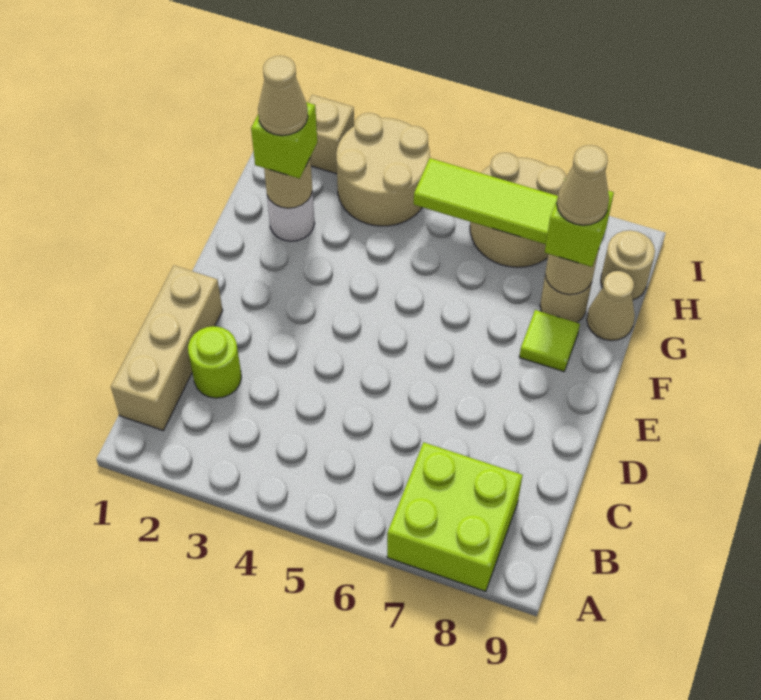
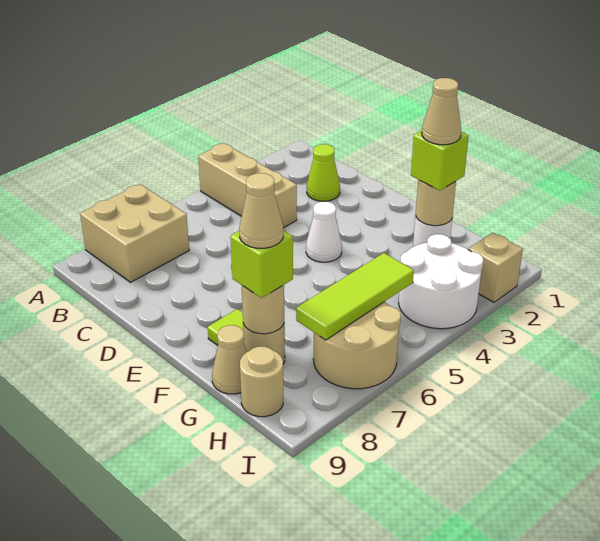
lime 2x2 brick [387,442,523,591] -> tan 2x2 brick [80,184,189,282]
tan 1x3 brick [111,266,223,430] -> tan 1x3 brick moved to [198,143,297,228]
lime 1x1 round brick [188,326,241,398] -> lime 1x1 cone [307,144,340,201]
none -> white 1x1 cone [306,202,342,262]
tan 2x2 round brick [336,113,430,226] -> white 2x2 round brick [399,234,484,329]

